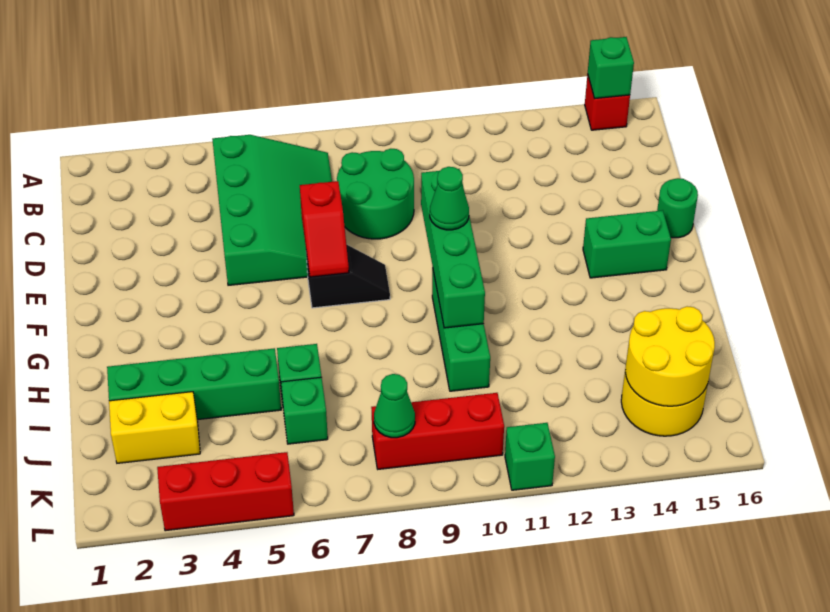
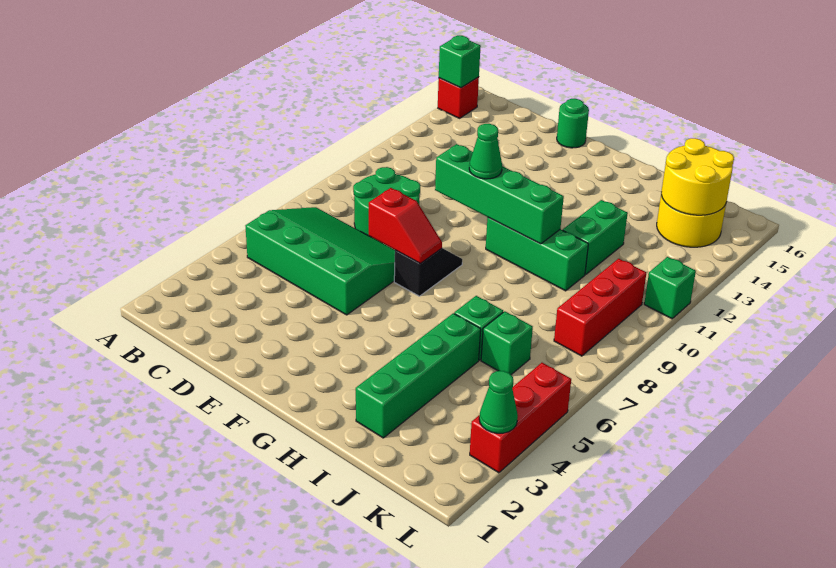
green 1x2 brick [583,210,671,278] -> green 1x2 brick moved to [563,200,628,275]
yellow 1x2 brick [109,392,200,463] -> none
green 1x1 cone [374,374,415,438] -> green 1x1 cone moved to [479,371,518,433]

